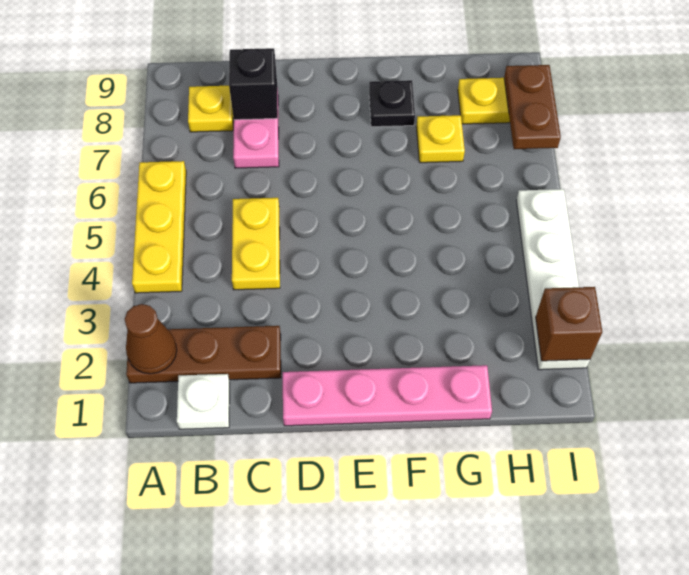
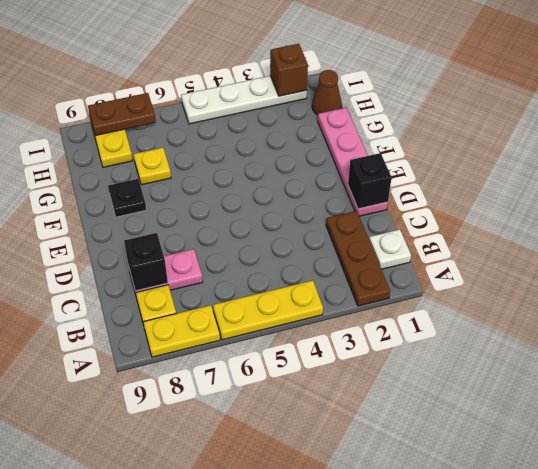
brown 1x1 cone [125,304,177,374] -> brown 1x1 cone moved to [312,70,342,115]
yellow 1x2 plate [232,198,280,290] -> yellow 1x2 plate moved to [143,305,220,357]
none -> black 1x1 brick [348,153,392,209]

